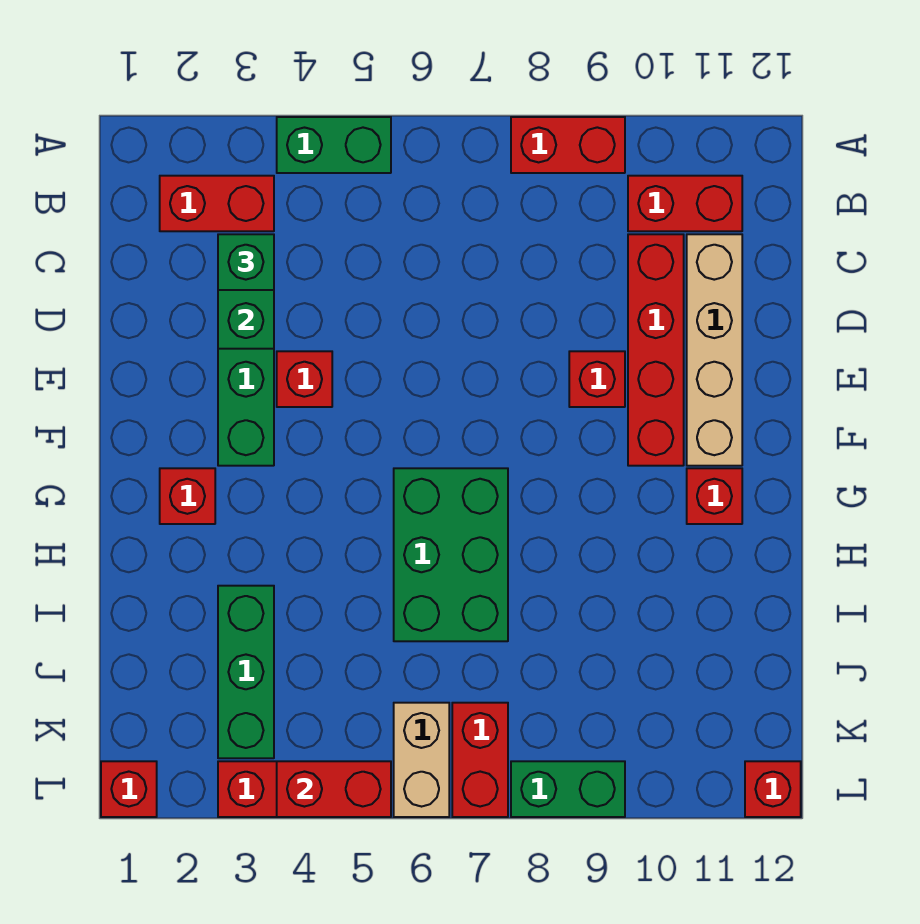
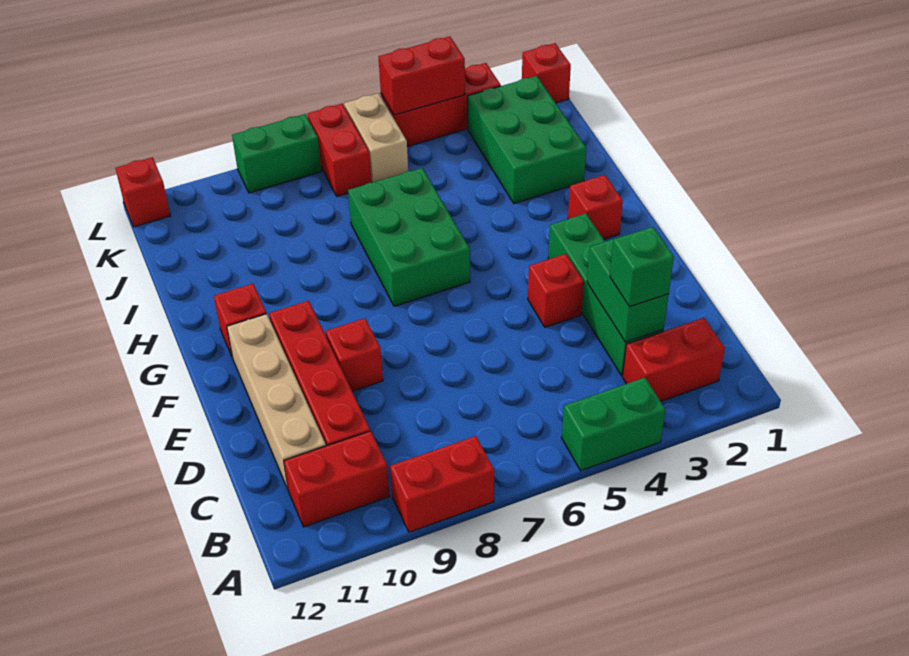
green 1x3 brick [218,586,274,758] -> green 2x3 brick [468,76,586,203]

